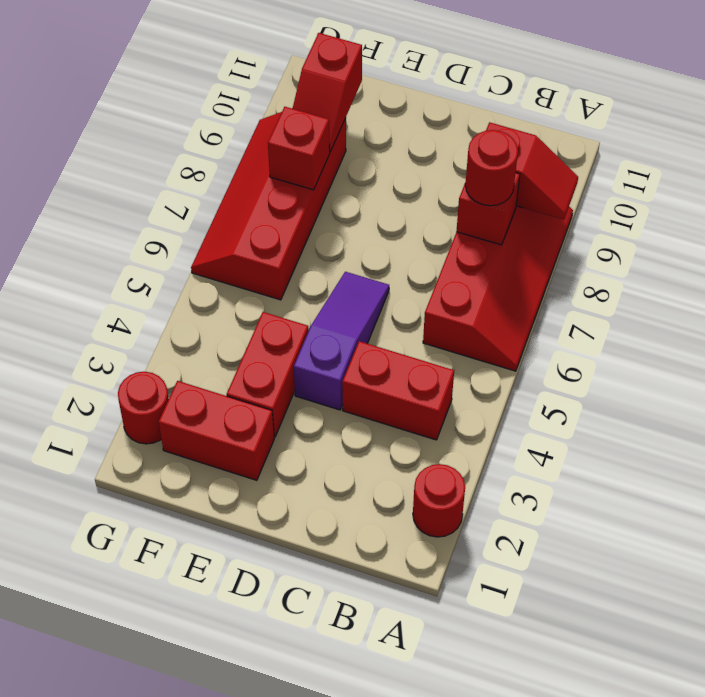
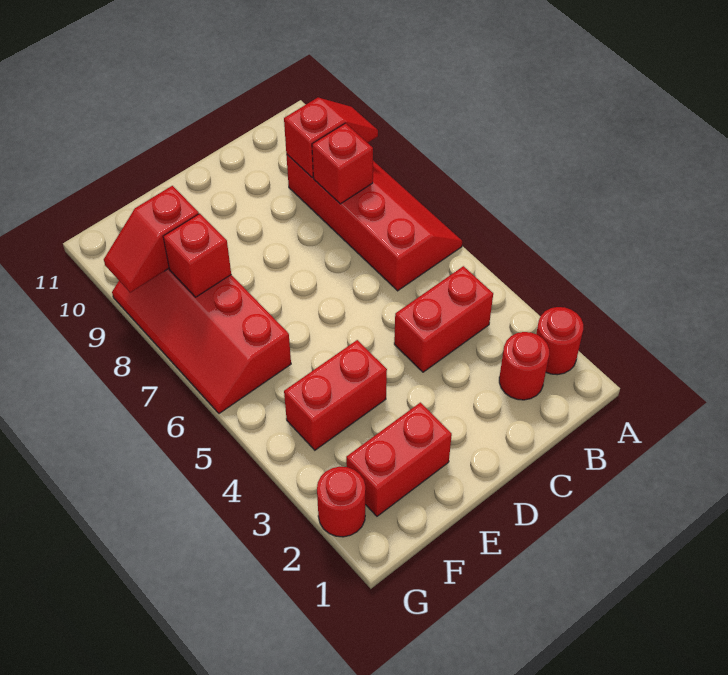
red 1x1 round brick [465,130,518,206] -> red 1x1 round brick moved to [499,332,549,400]
purple 1x3 slope [294,272,389,410] -> none
red 1x2 brick [227,312,308,437] -> red 1x2 brick turned to [284,340,387,450]
red 1x2 slope [293,33,362,152] -> red 1x2 slope turned to [104,186,199,293]

